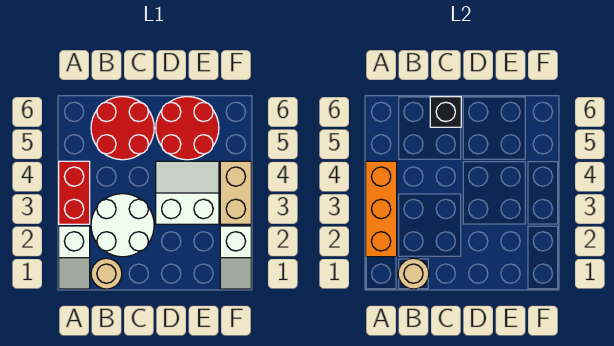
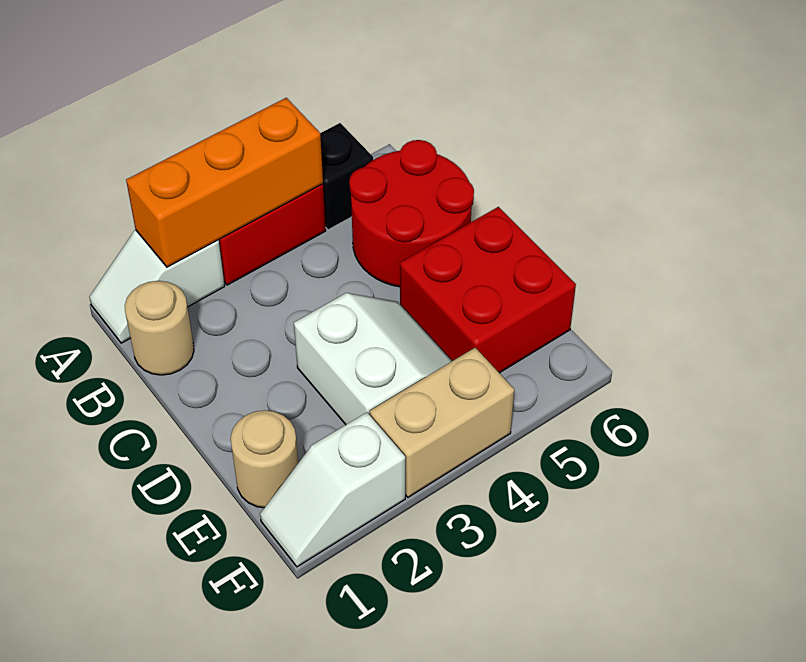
tan 1x1 round brick [398,258,429,289] -> tan 1x1 round brick moved to [231,410,298,508]
white 2x2 round brick [91,194,154,257] -> none
black 1x1 brick [430,97,461,127] -> black 1x1 brick moved to [320,123,374,230]
red 2x2 round brick [156,97,219,160] -> red 2x2 brick [400,207,576,373]

